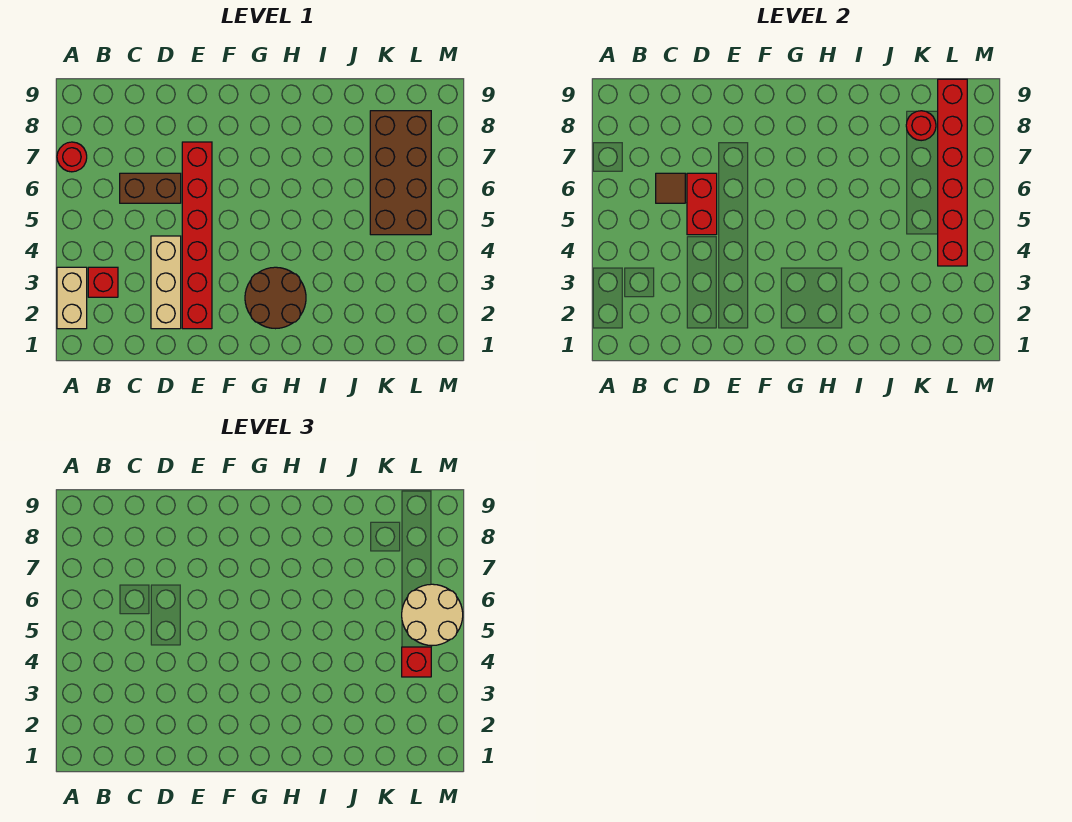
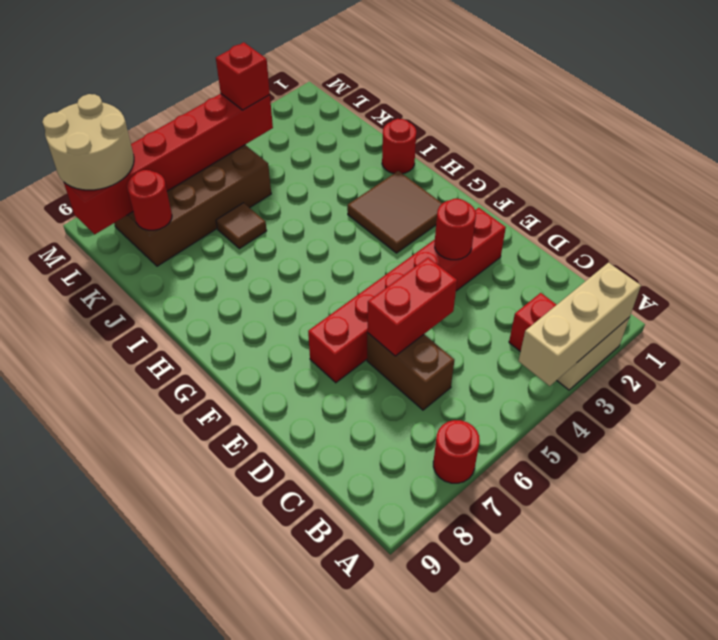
brown 1x1 tile [656,173,685,203] -> brown 1x1 tile moved to [216,203,267,249]
tan 1x3 brick [151,236,181,329] -> tan 1x3 brick moved to [519,263,641,386]
none -> red 1x1 round brick [435,199,476,260]
brown 2x2 round brick [245,267,306,329] -> brown 2x2 tile [347,171,442,253]
none -> red 1x1 round brick [382,119,416,174]
tan 2x2 round brick [402,584,463,646] -> tan 2x2 round brick moved to [42,94,134,190]

